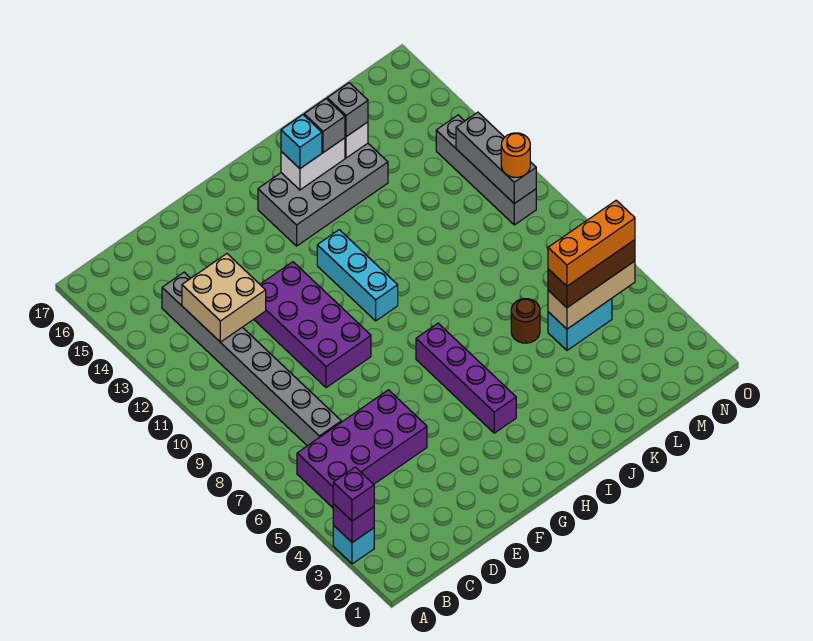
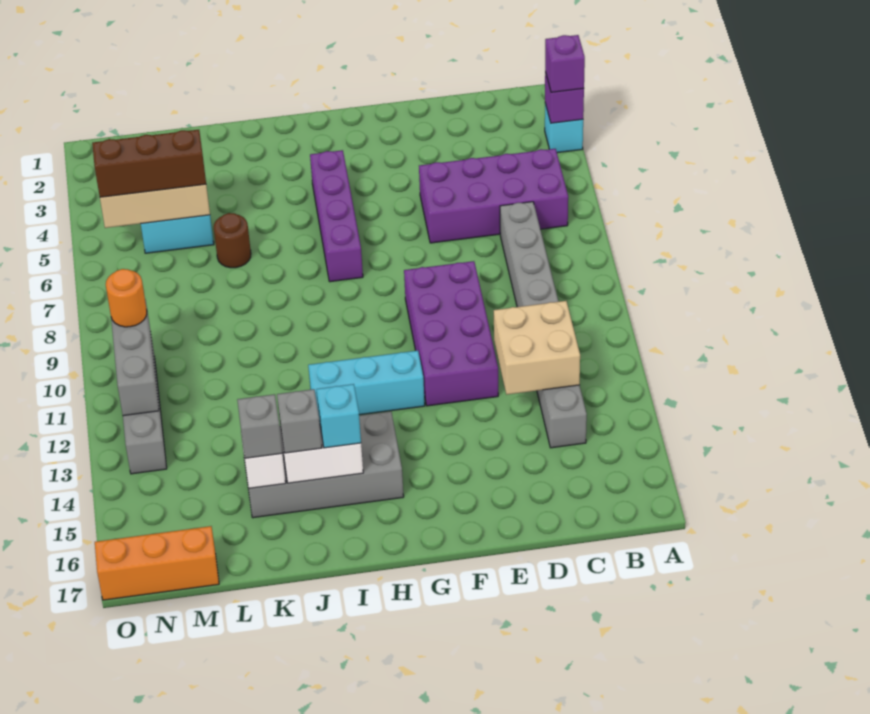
cyan 1x3 brick [317,230,398,321] -> cyan 1x3 brick turned to [308,351,425,415]
orange 1x3 brick [548,200,635,286] -> orange 1x3 brick moved to [95,526,219,600]

